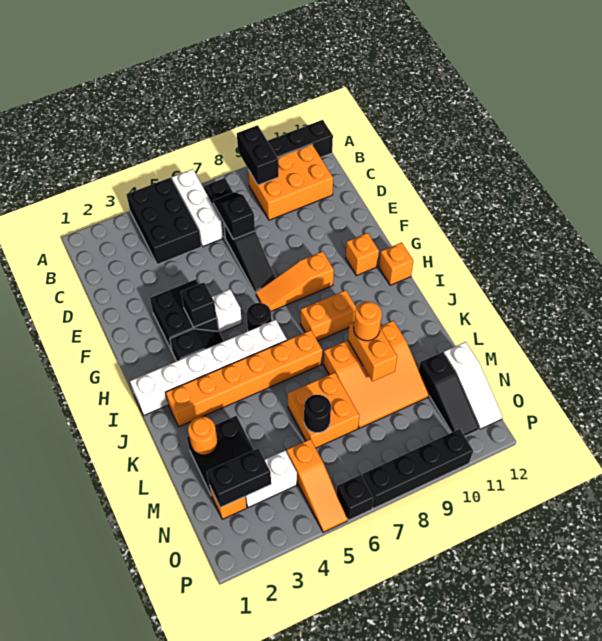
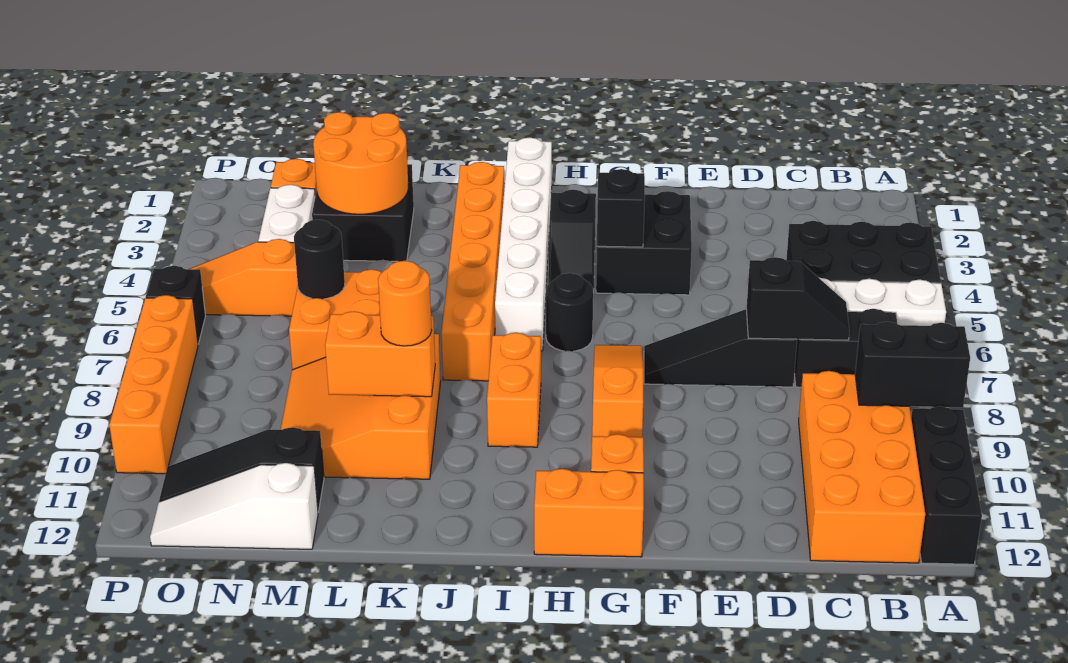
orange 2x3 brick [248,145,333,220] -> orange 2x4 brick [799,371,925,563]
white 1x1 brick [212,289,242,333] -> none
orange 1x1 brick [379,243,413,285] -> orange 1x2 brick [534,469,644,557]
orange 1x1 round brick [188,417,218,455] -> orange 2x2 round brick [313,112,408,214]
black 1x2 brick [207,448,271,508] -> none
black 1x4 brick [362,429,473,509] -> orange 1x4 brick [109,295,198,474]

